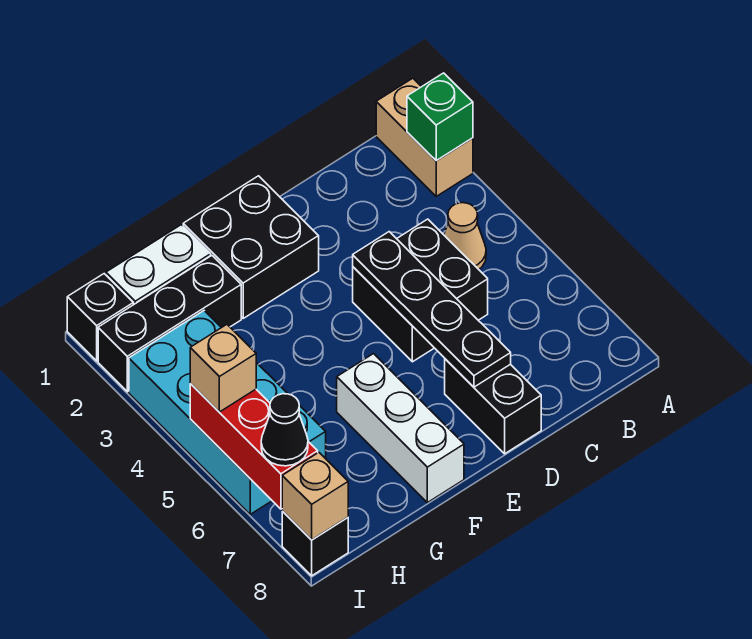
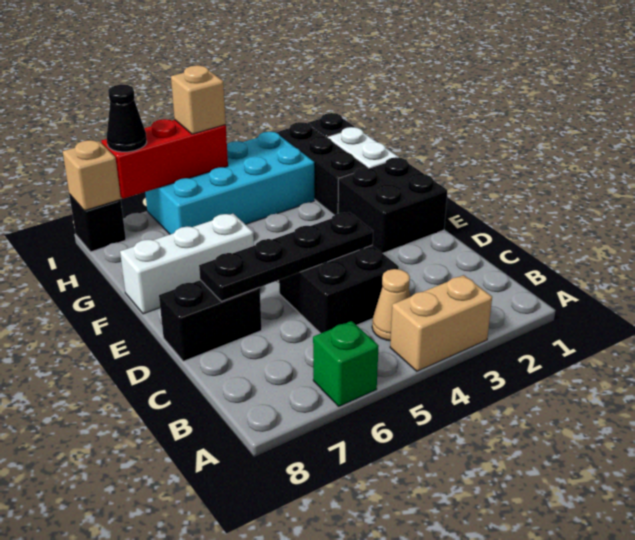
tan 1x2 brick [376,78,473,196] -> tan 1x2 brick moved to [390,275,492,371]
green 1x1 brick [407,73,473,161] -> green 1x1 brick moved to [313,321,379,406]

